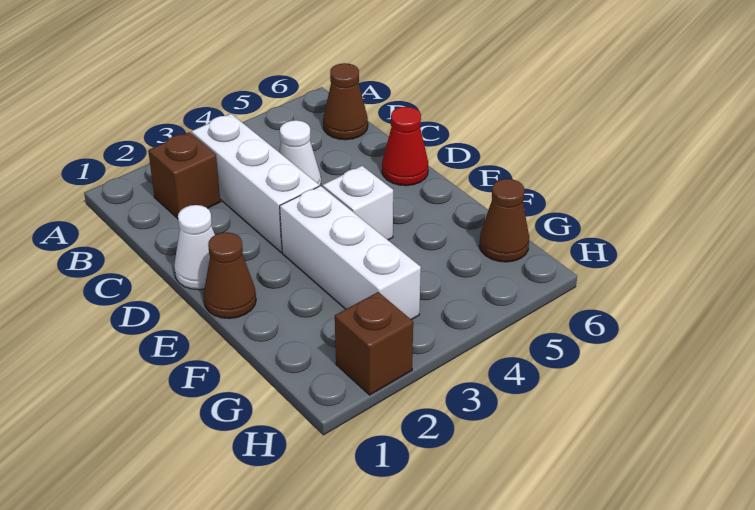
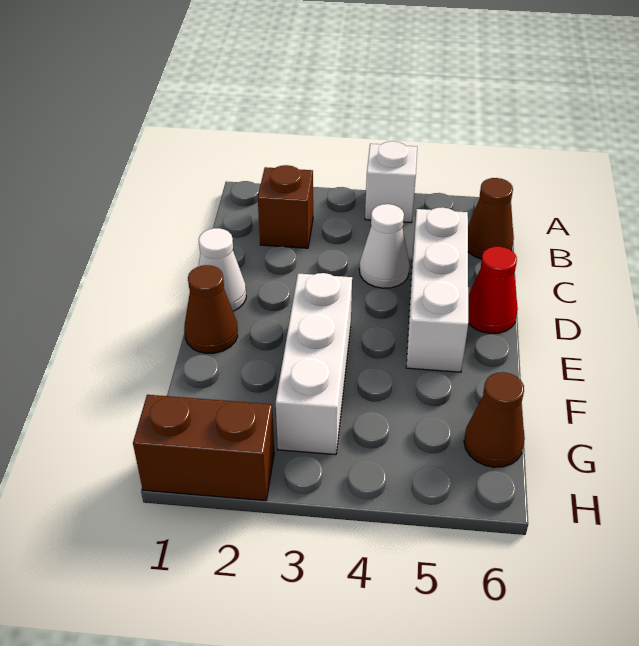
white 1x3 brick [191,114,319,252] -> white 1x3 brick moved to [406,207,468,372]
white 1x1 brick [323,166,393,240] -> white 1x1 brick moved to [365,141,417,223]
brown 1x1 brick [335,292,413,395] -> brown 1x2 brick [133,395,274,501]

